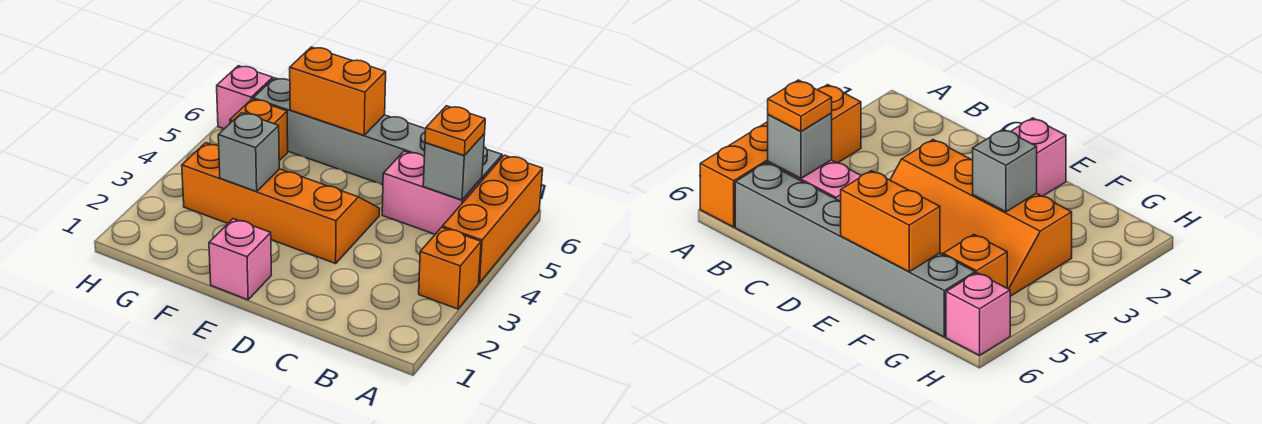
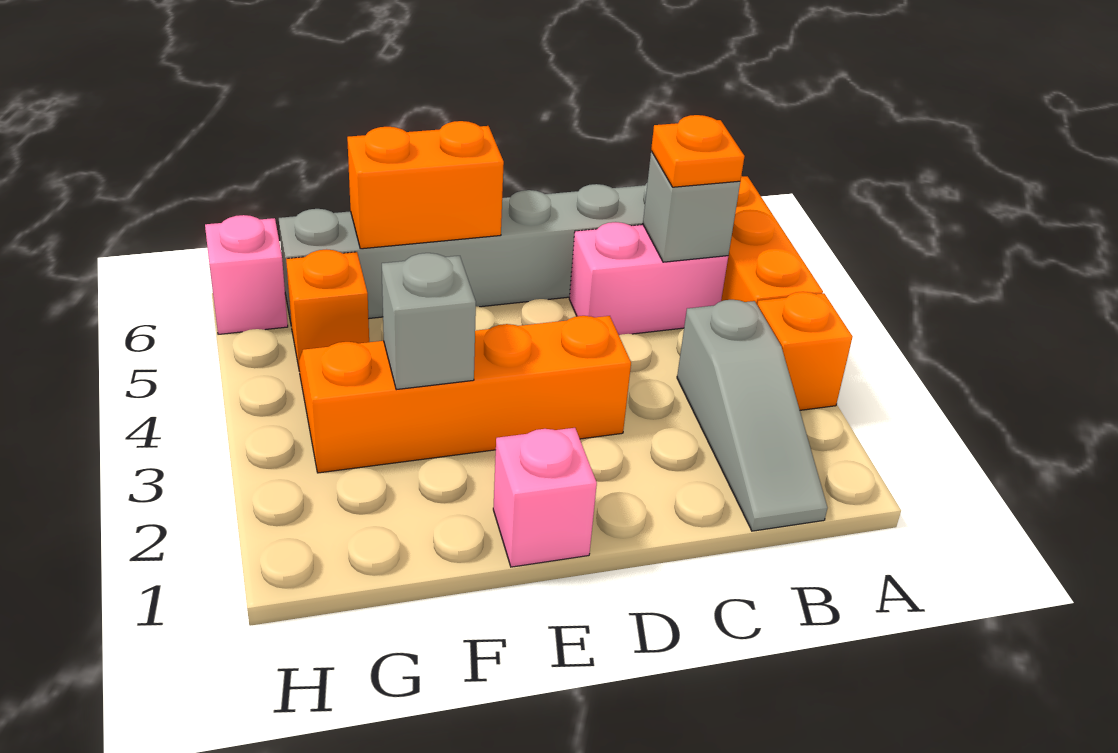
none -> grey 1x3 slope [677,300,827,531]

